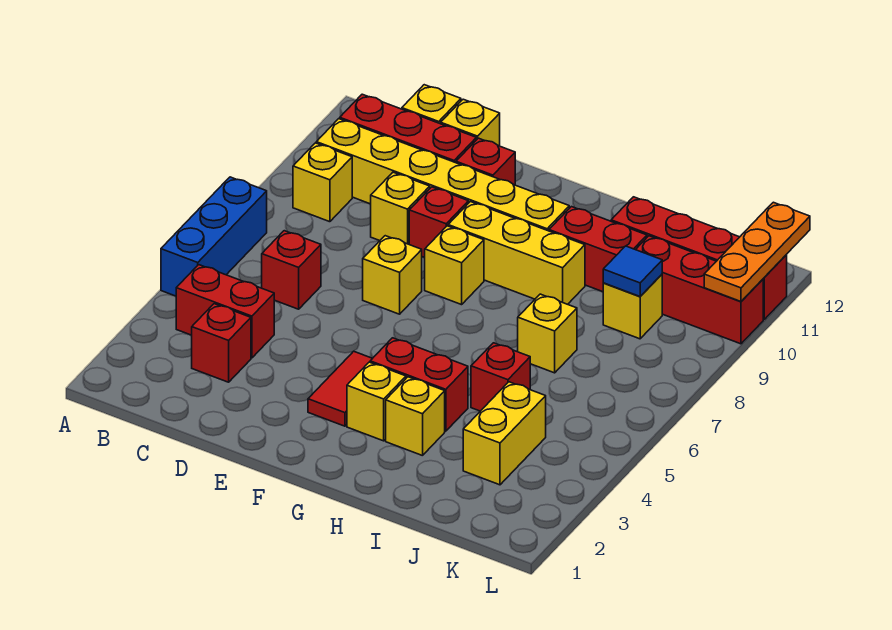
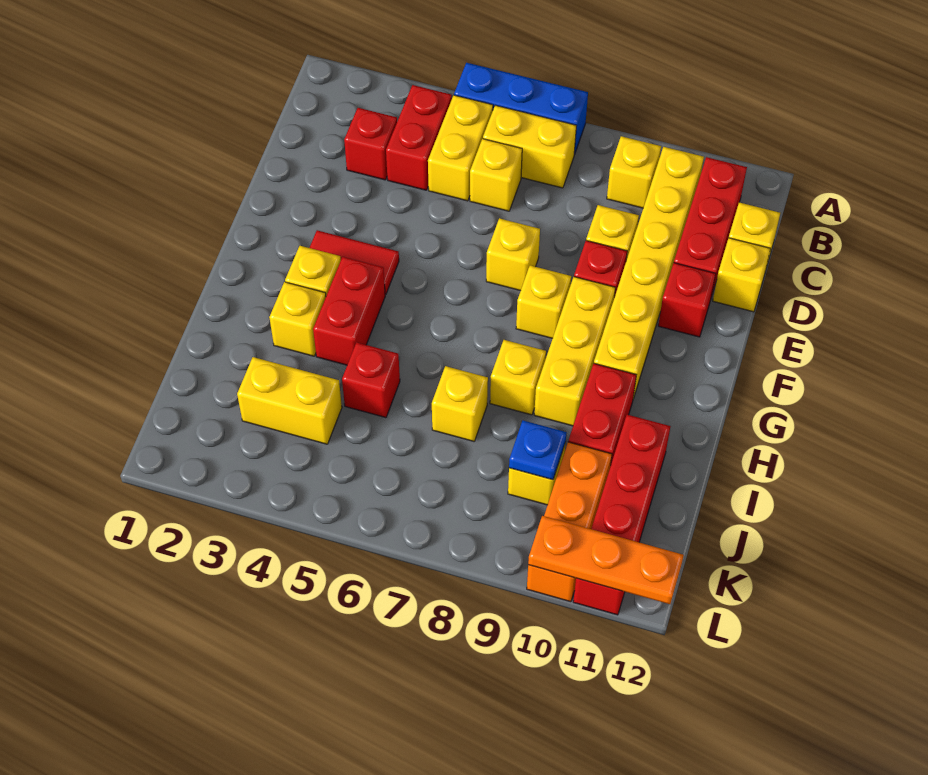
none -> yellow 1x2 brick [428,95,493,201]
none -> yellow 1x2 brick [483,105,576,188]
red 1x1 brick [262,231,321,309] -> yellow 1x1 brick [470,139,522,211]
none -> yellow 1x1 brick [490,340,546,415]
blue 1x1 tile [603,246,662,296] -> blue 1x1 plate [509,421,567,480]
red 1x3 brick [636,236,763,344] -> orange 1x3 brick [527,442,612,602]

